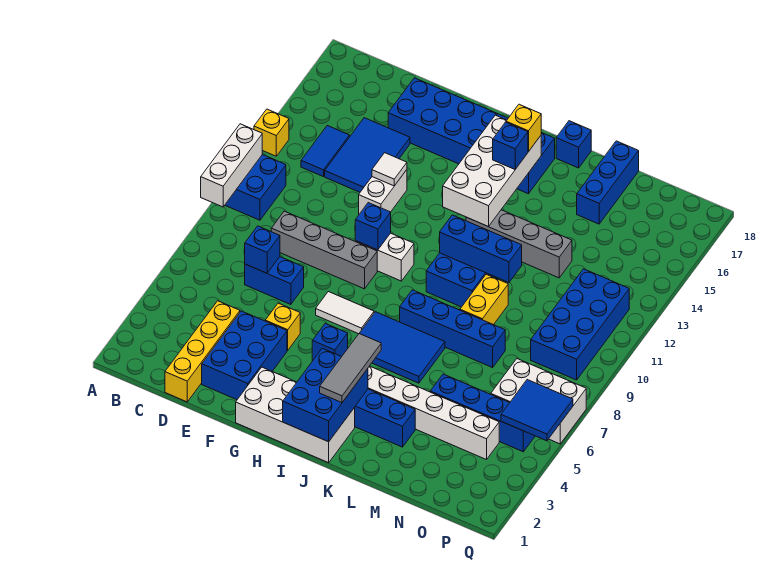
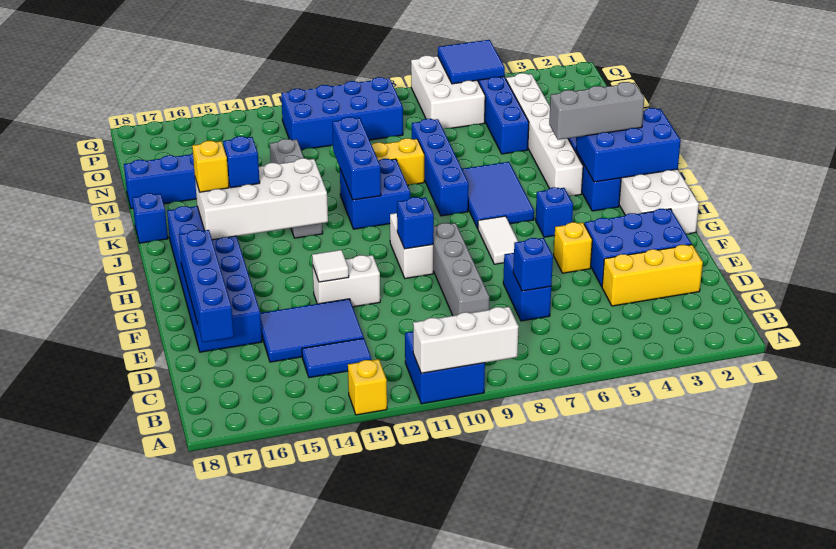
yellow 1x4 brick [165,301,240,402] -> yellow 1x3 brick [602,245,703,306]
none -> blue 1x4 brick [179,230,234,342]
grey 1x3 tile [320,334,381,403] -> grey 1x3 brick [549,82,644,140]

